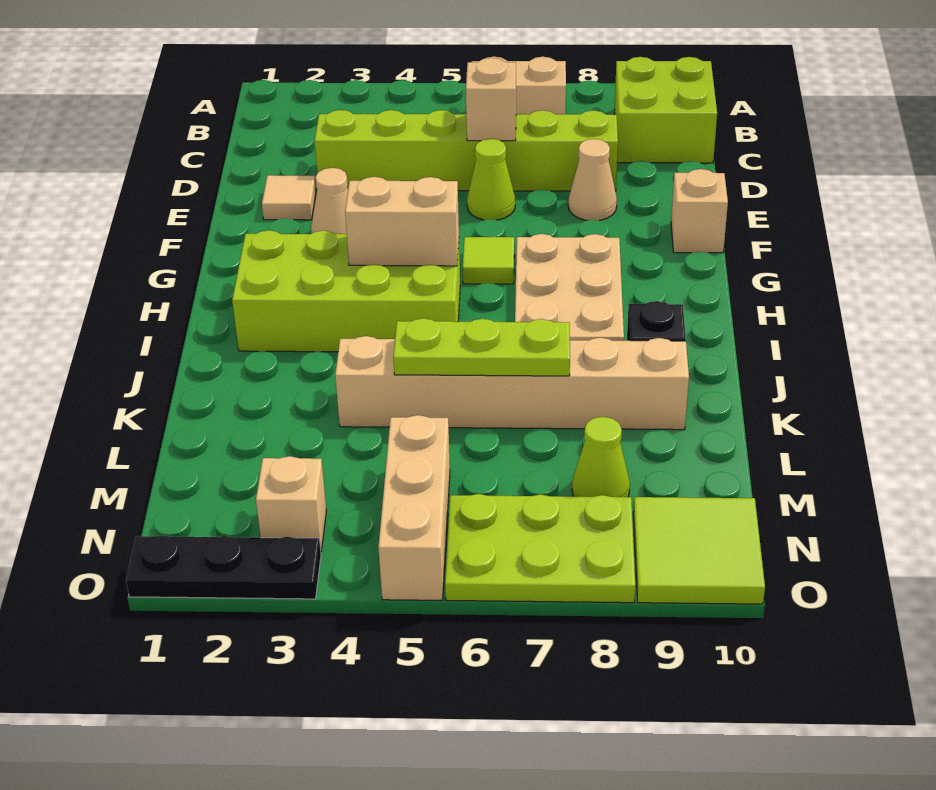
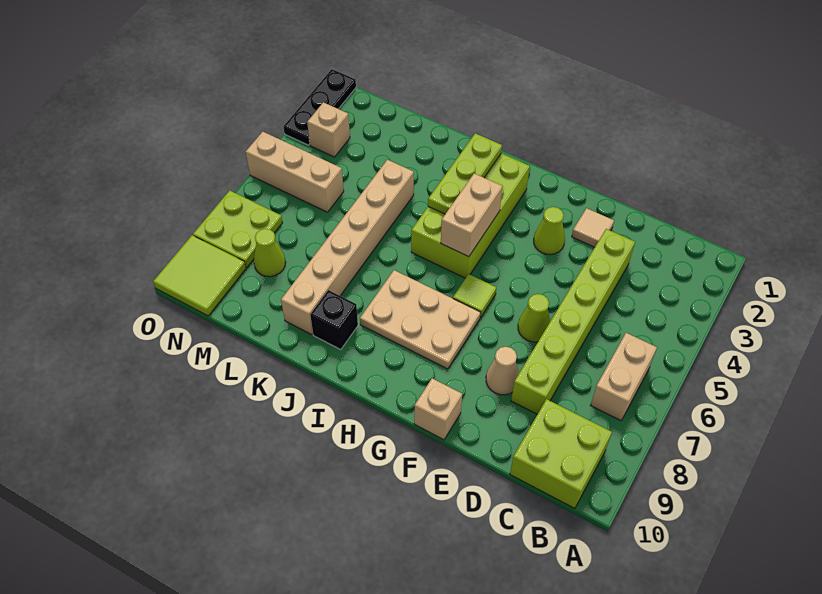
tan 1x1 brick [466,58,516,141] -> none
tan 1x1 cone [311,168,348,234] -> lime 1x1 cone [534,207,565,255]
lime 1x3 plate [393,318,570,376] -> lime 1x3 plate moved to [428,133,502,214]
lime 2x3 plate [445,494,635,603] -> lime 2x2 plate [193,190,283,267]

